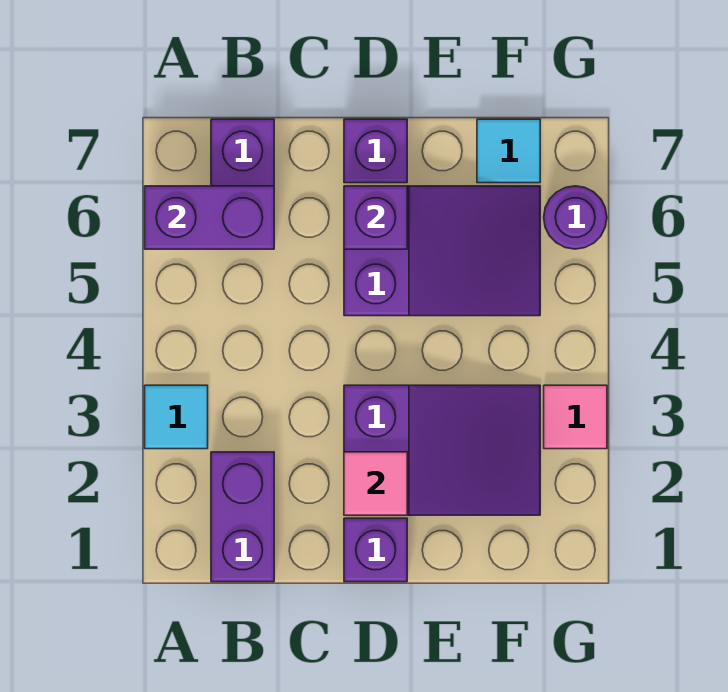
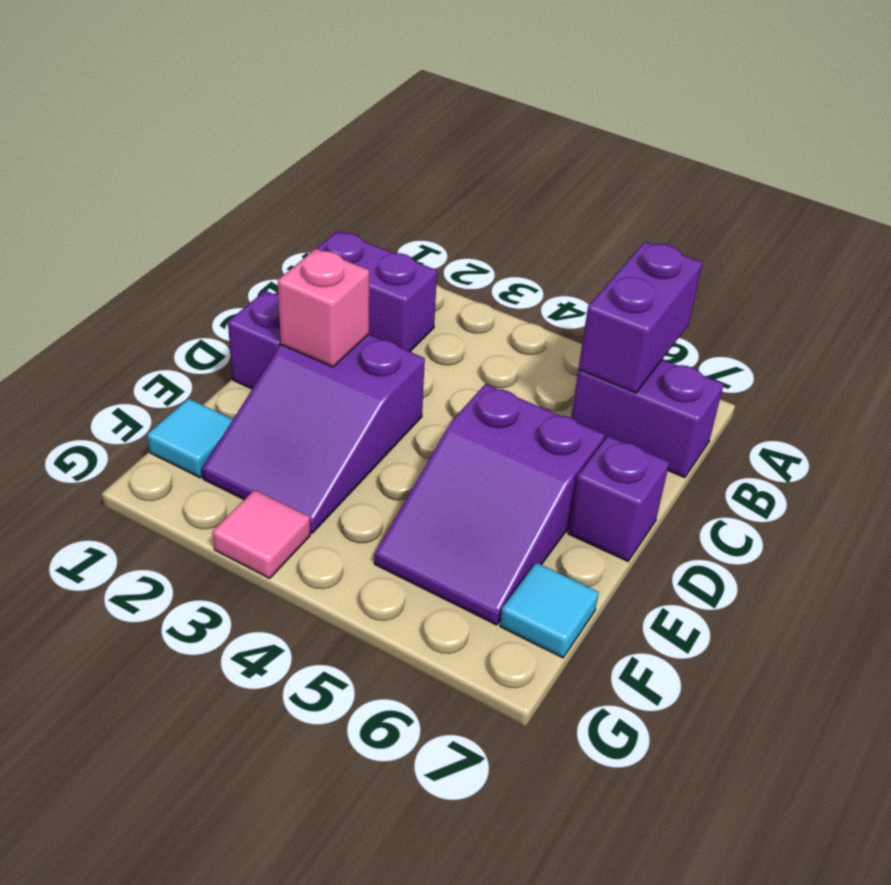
cyan 1x1 tile [145,385,208,449] -> cyan 1x1 tile moved to [147,399,233,478]
pink 1x1 tile [344,452,407,515] -> pink 1x1 brick [278,249,369,367]
purple 1x1 brick [344,186,407,249] -> none
purple 1x1 round brick [544,186,607,249] -> none

